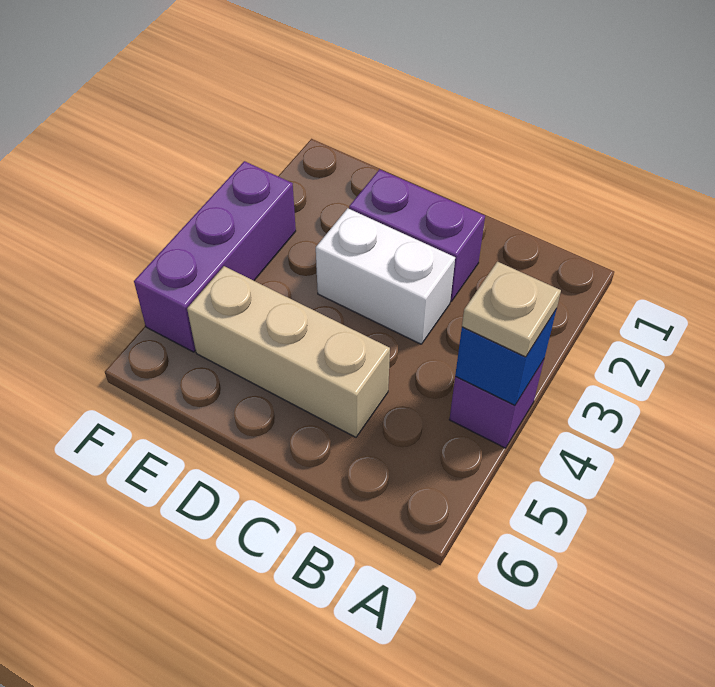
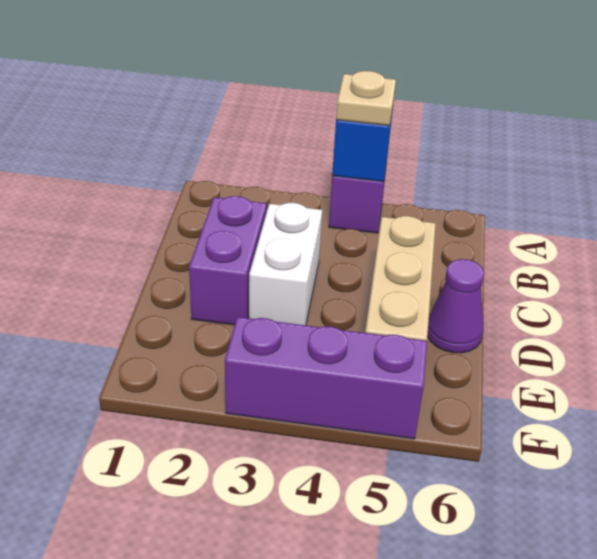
none -> purple 1x1 cone [427,259,484,353]

